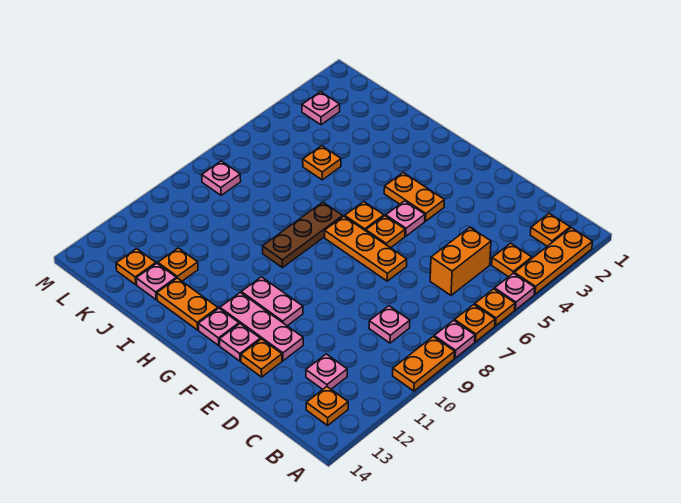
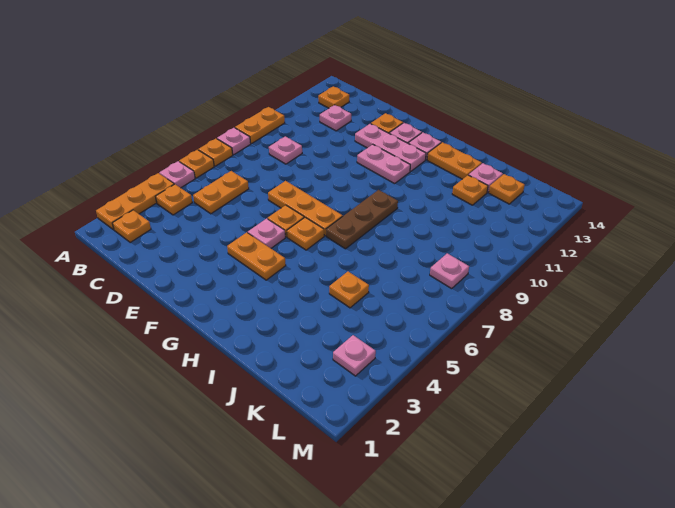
orange 1x2 brick [430,227,491,295] -> orange 1x2 plate [193,171,249,214]

